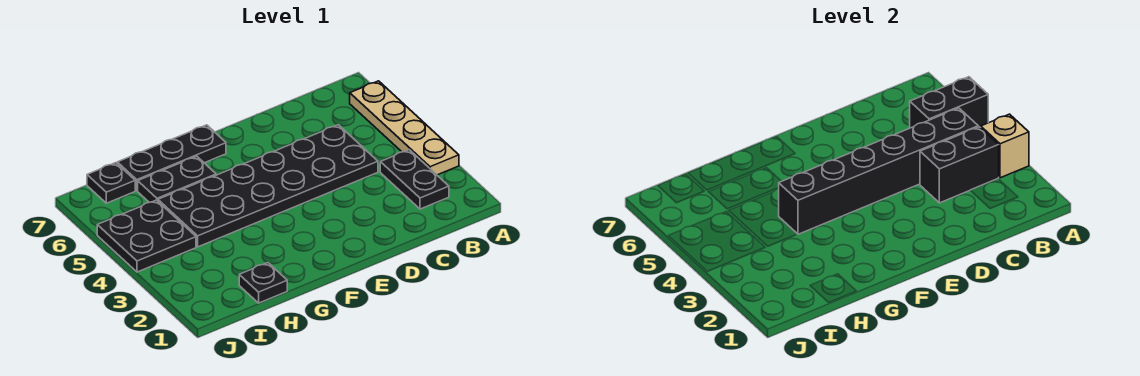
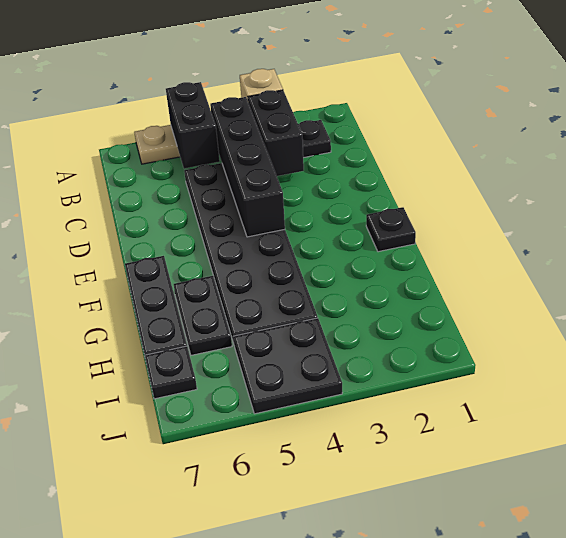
black 1x6 brick [779,108,978,234] -> black 1x4 brick [210,97,285,237]
black 1x1 plate [239,263,287,303] -> black 1x1 plate moved to [366,207,416,252]

